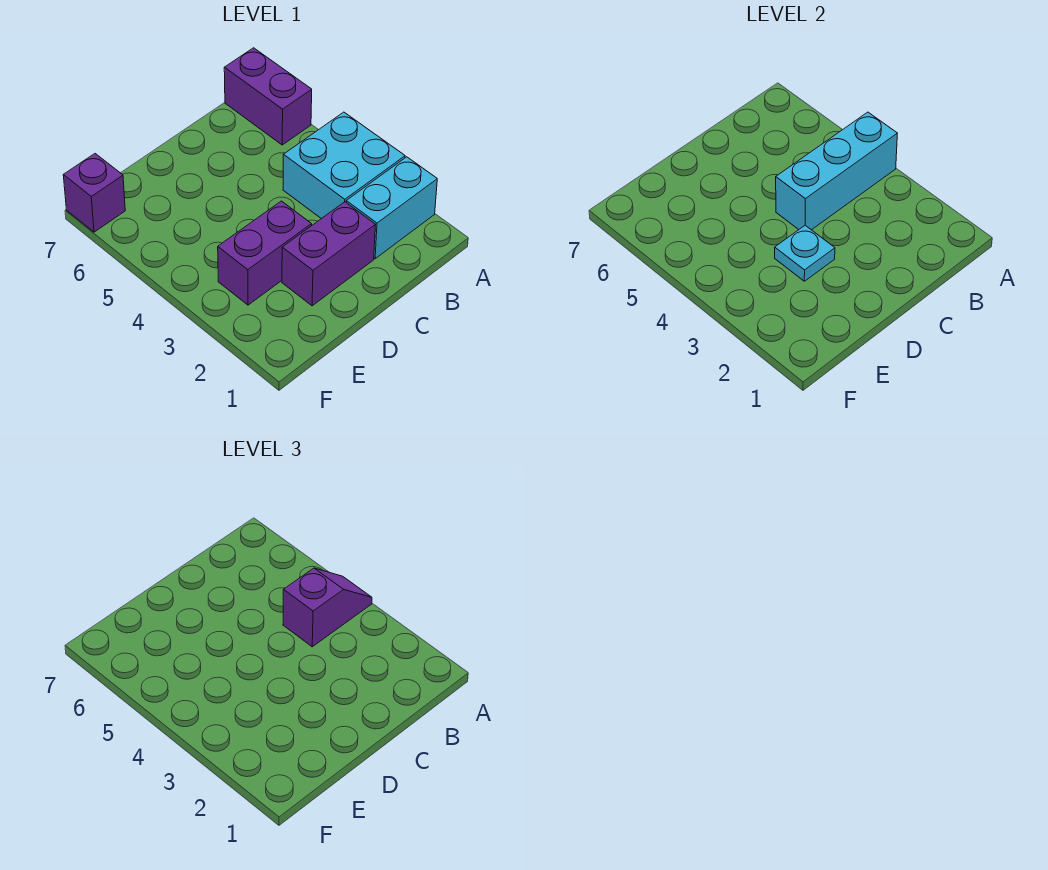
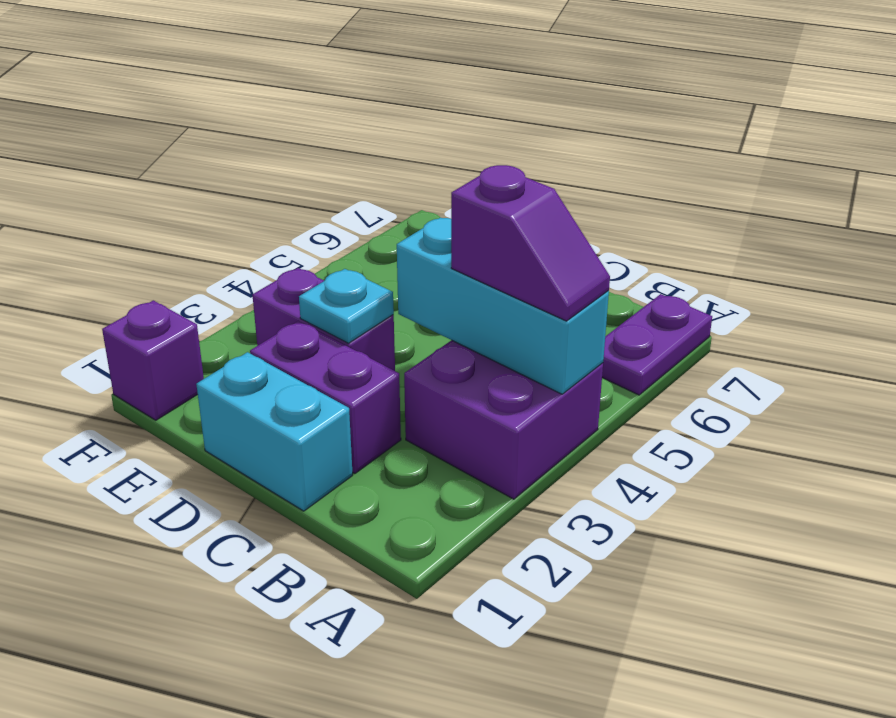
cyan 1x2 brick [346,157,437,259] -> cyan 1x2 brick moved to [196,352,353,511]
cyan 2x2 brick [283,112,405,219] -> purple 2x2 brick [404,340,603,499]
purple 1x2 brick [224,48,312,145] -> purple 1x2 plate [602,294,712,395]
purple 1x1 brick [63,154,125,232] -> purple 1x1 brick moved to [102,300,204,420]

